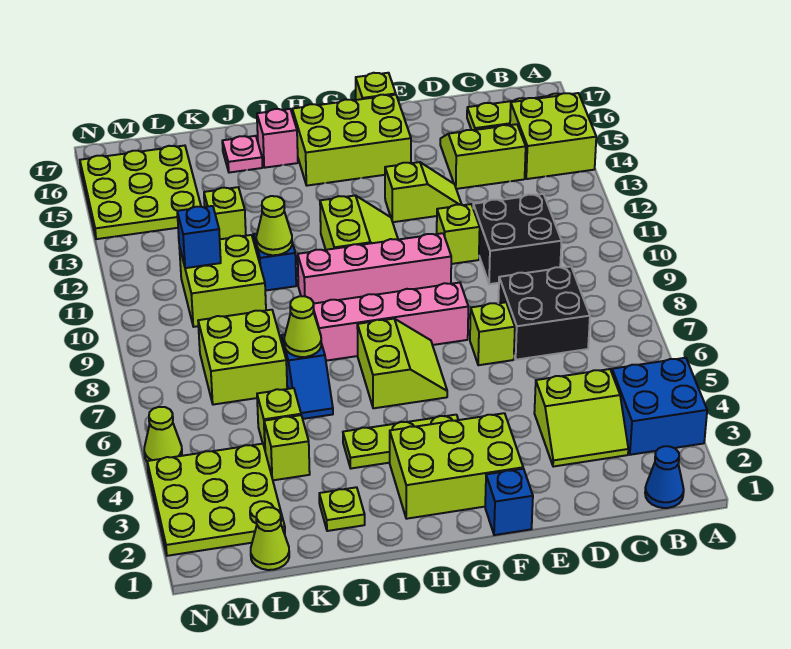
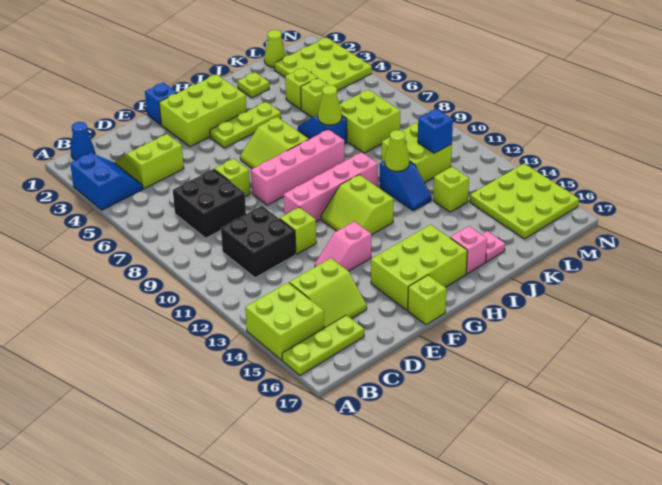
blue 2x2 brick [612,358,707,455] -> blue 2x2 slope [70,153,143,210]
lime 1x2 slope [385,162,462,222] -> pink 1x2 slope [315,221,371,271]
lime 1x1 cone [144,407,182,461] -> none

